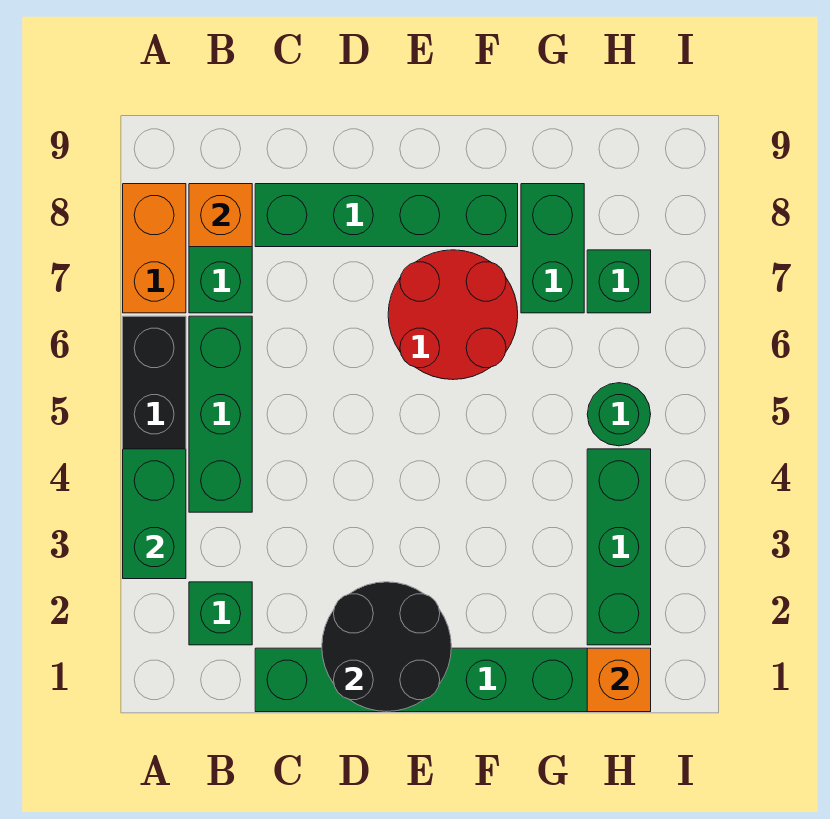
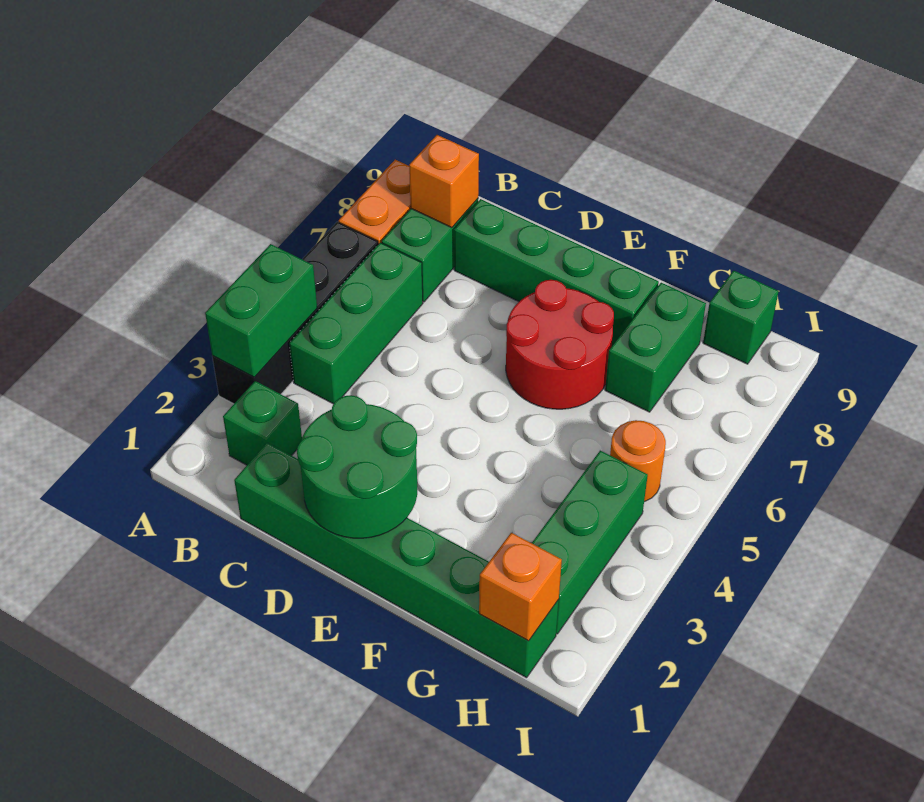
black 2x2 round brick [322,582,451,712] -> green 2x2 round brick [297,395,417,538]
green 1x1 round brick [587,383,651,446] -> orange 1x1 round brick [610,420,666,502]
green 1x1 brick [587,250,651,313] -> green 1x1 brick moved to [703,271,779,364]

